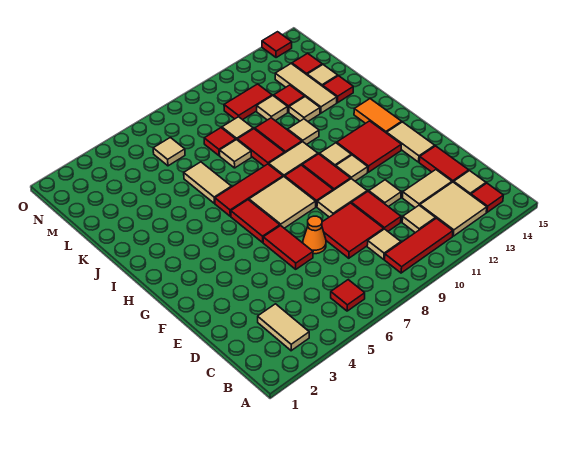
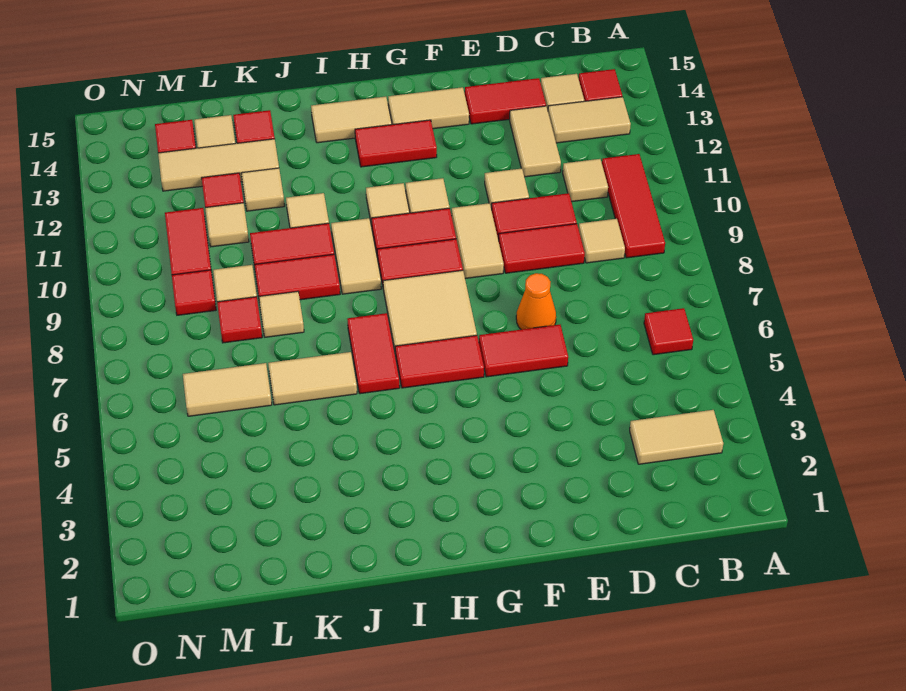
tan 2x2 tile [420,182,487,236] -> tan 1x2 tile [548,97,631,143]
red 2x2 tile [322,203,384,258] -> red 1x2 tile [499,224,585,273]
red 2x2 tile [337,121,401,172] -> red 1x2 tile [355,120,437,167]
orange 1x2 tile [354,99,402,133] -> tan 1x2 tile [311,97,392,143]
red 1x3 tile [215,164,283,216] -> red 1x2 tile [347,313,400,394]
tan 1x1 tile [153,138,185,166] -> tan 1x2 tile [183,363,272,416]
red 1x1 tile [262,32,292,58] -> red 1x1 tile moved to [172,270,216,315]

